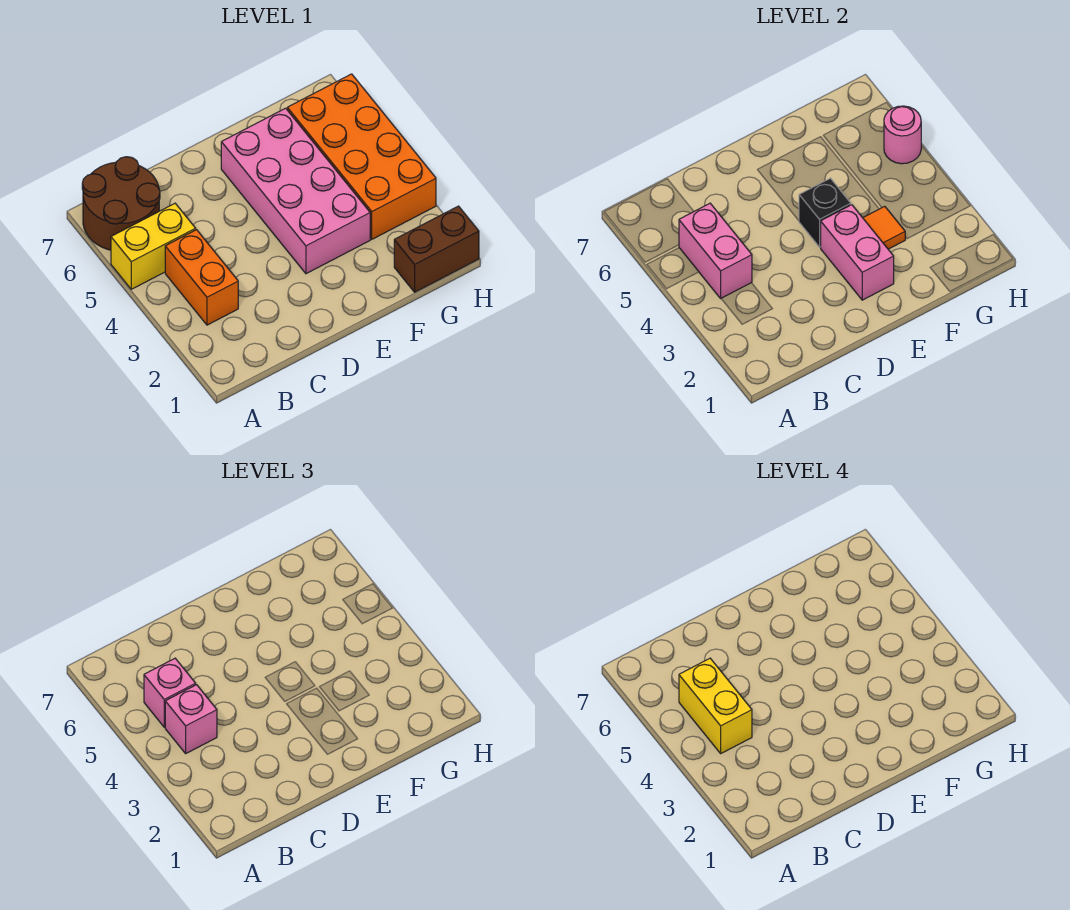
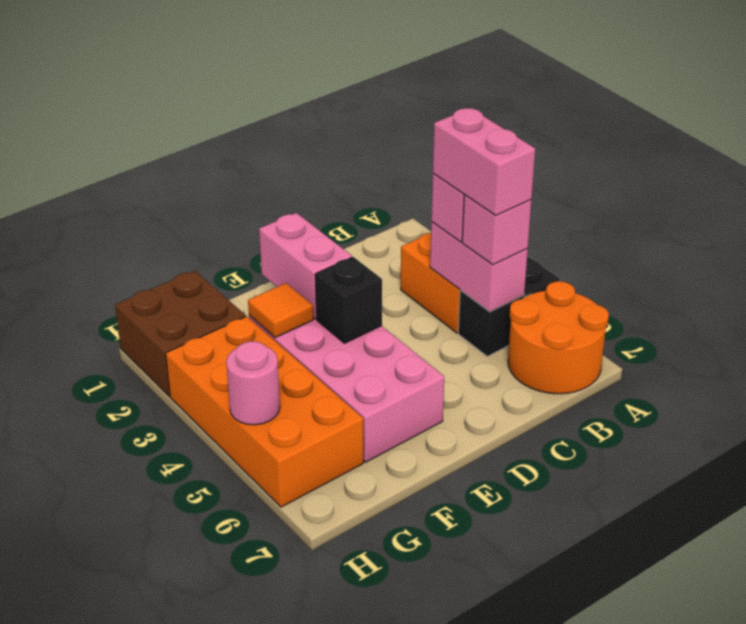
yellow 1x2 brick [111,203,196,289] -> black 1x2 brick [458,257,559,356]
brown 2x2 round brick [82,157,160,250] -> orange 2x2 round brick [508,281,609,394]
yellow 1x2 brick [679,658,752,753] -> pink 1x2 brick [433,108,535,215]
brown 1x2 brick [394,206,479,292] -> brown 2x2 brick [115,271,246,396]

